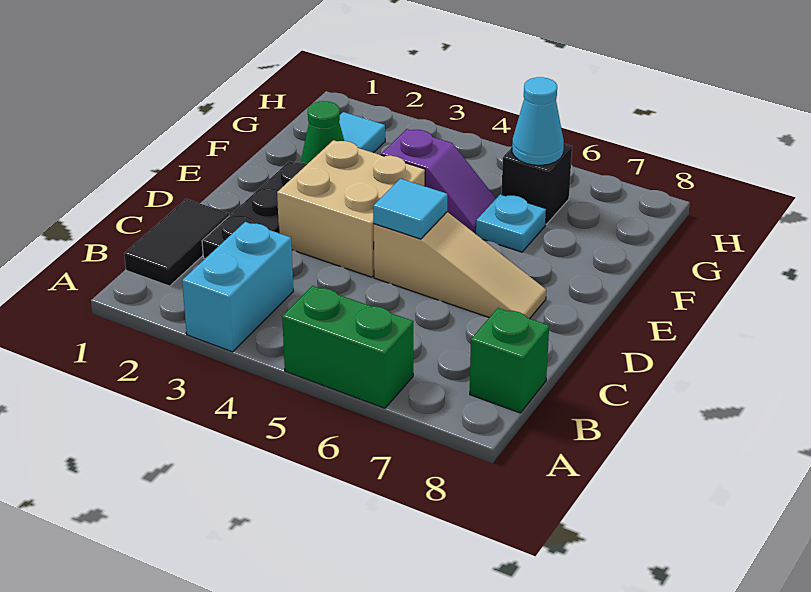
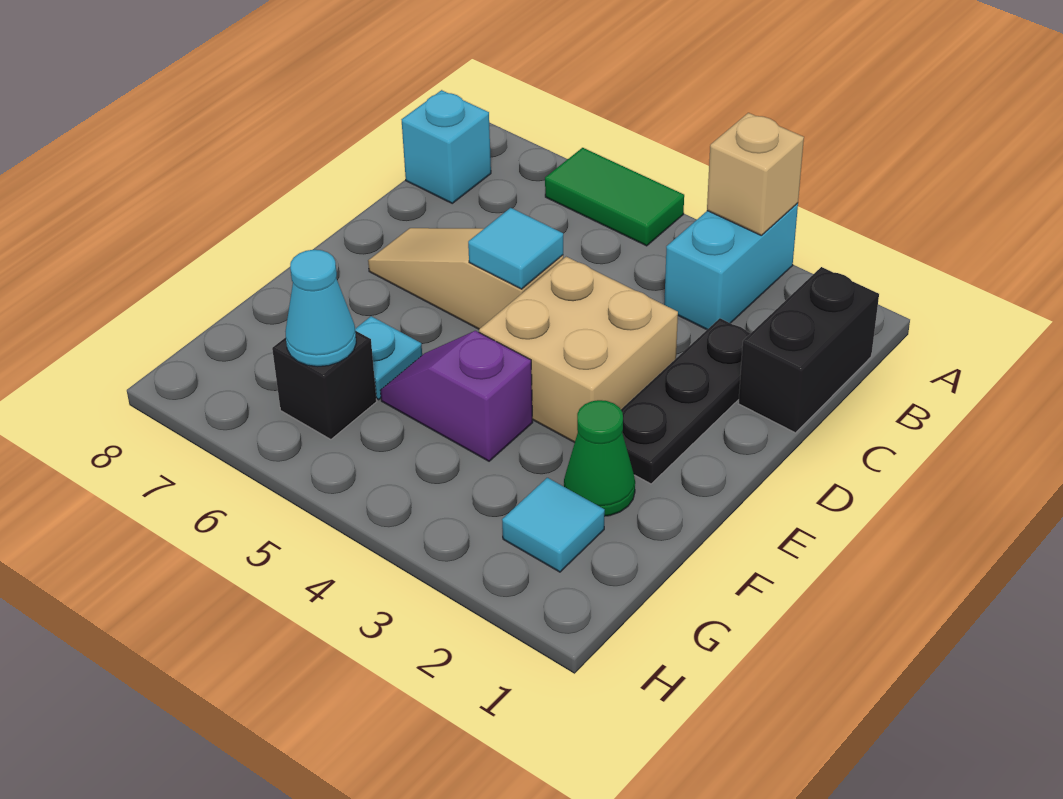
none -> tan 1x1 brick [707,113,804,235]
green 1x2 brick [282,286,413,408] -> green 1x2 tile [545,148,684,246]
black 1x2 tile [124,199,229,286] -> black 1x2 brick [738,267,879,433]
green 1x1 brick [470,308,549,413] -> cyan 1x1 brick [401,90,491,203]

